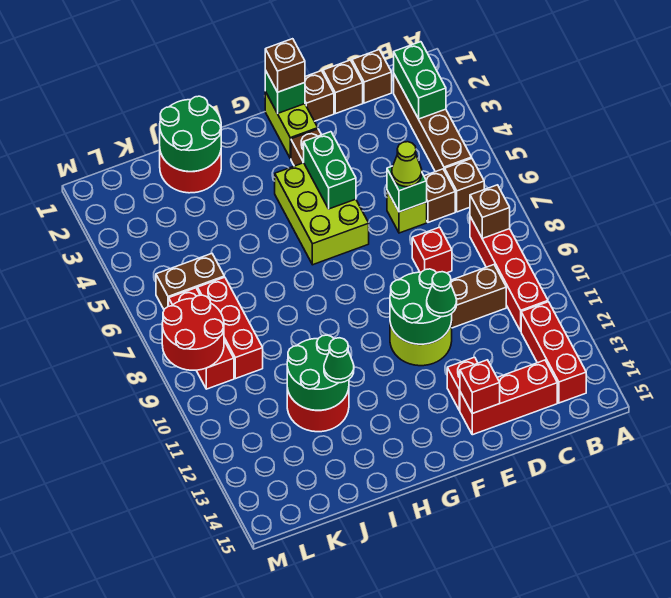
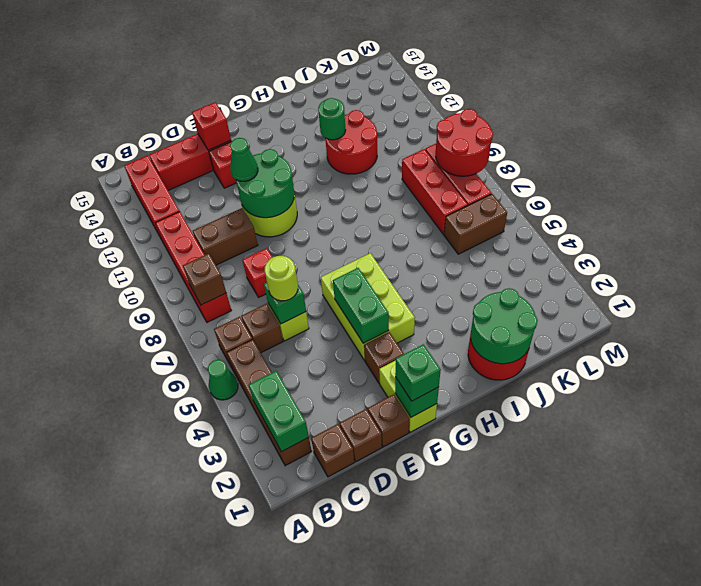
lime 1x1 cone [392,142,422,187] -> lime 1x1 round brick [265,256,298,301]
brown 1x1 brick [265,39,305,92] -> green 1x1 brick [395,344,441,401]
green 2x2 round brick [287,335,349,410] -> green 1x1 round brick [318,98,346,140]
green 1x1 cone [324,338,354,383] -> green 1x1 cone moved to [208,360,238,400]

